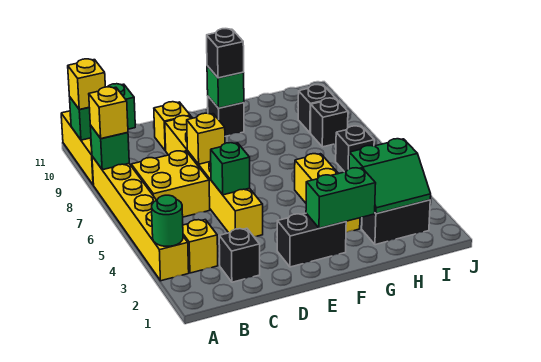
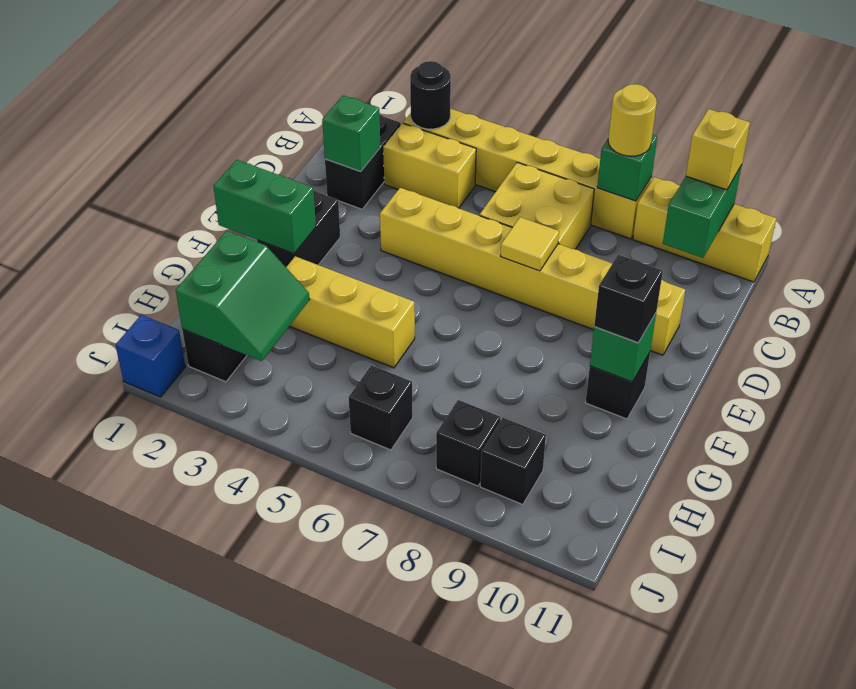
green 1x1 round brick [152,195,183,246] -> black 1x1 round brick [410,61,451,129]
yellow 1x1 brick [89,87,128,139] -> yellow 1x1 round brick [608,84,657,156]
yellow 1x1 brick [183,220,218,273] -> yellow 1x2 brick [383,123,476,208]
black 1x1 brick [219,228,260,282] -> black 1x2 brick [325,115,401,209]
green 1x1 brick [210,143,250,195] -> green 1x1 brick moved to [322,95,380,171]
yellow 1x1 brick [187,113,225,164] -> yellow 1x1 tile [501,217,559,271]
green 1x2 brick [306,168,376,228] -> green 1x2 brick turned to [213,160,316,254]
green 2x2 slope [349,139,431,214] -> green 2x2 slope turned to [176,231,310,361]
none -> blue 1x1 brick [116,315,185,397]

